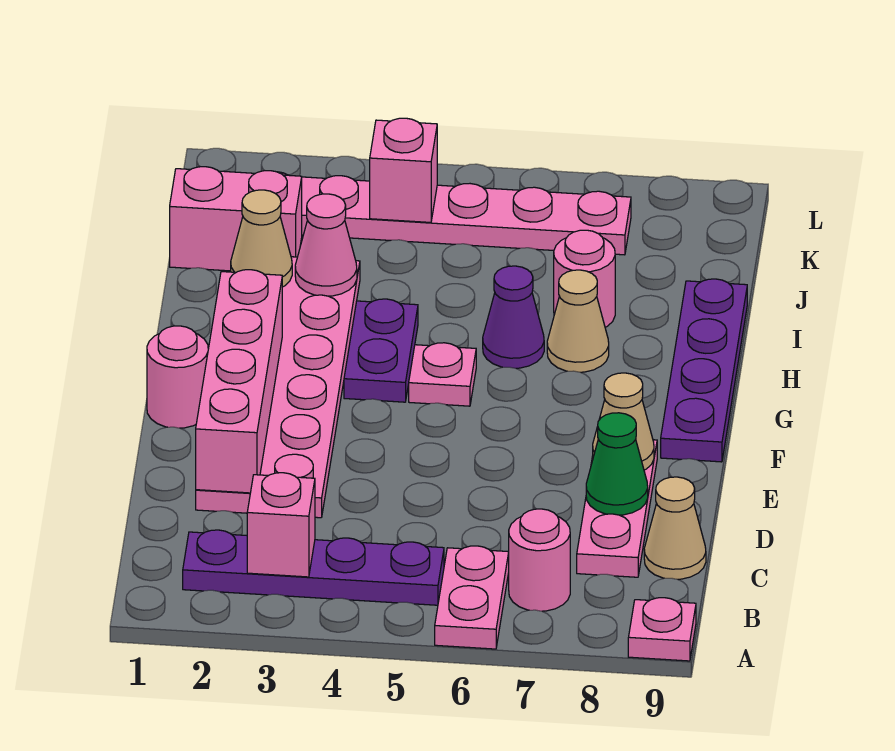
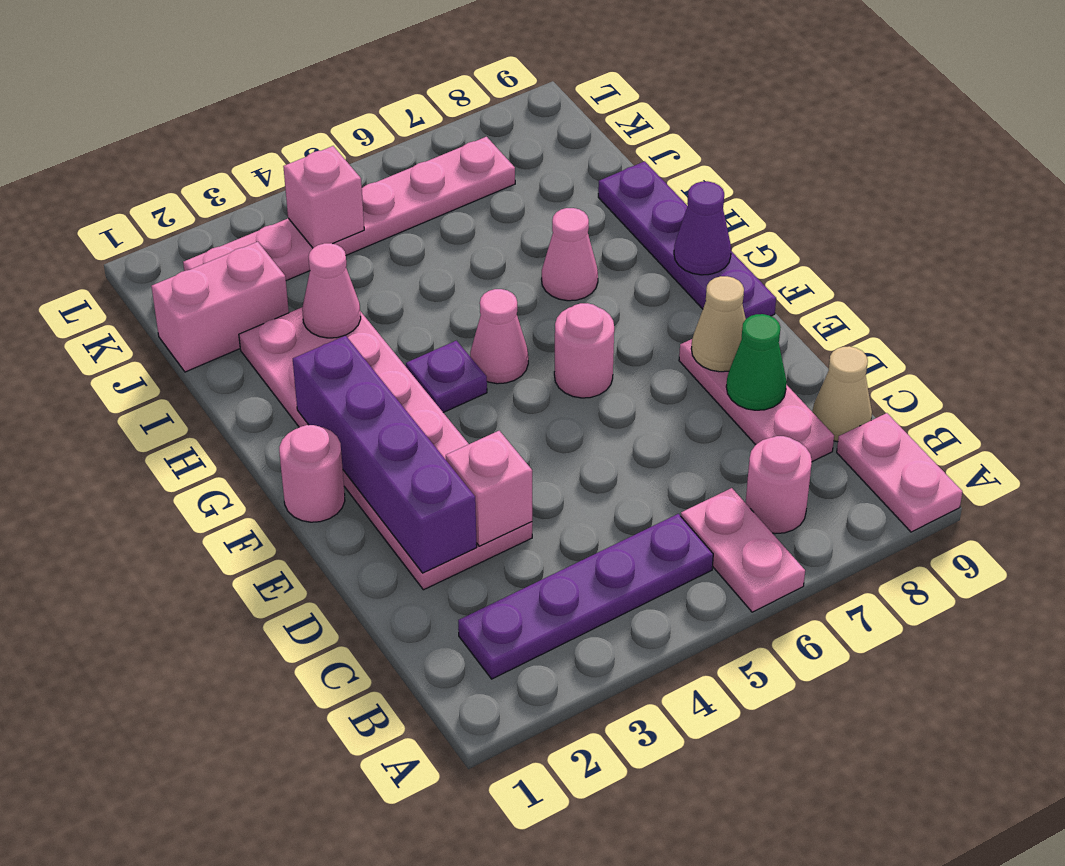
pink 1x1 plate [628,598,696,661] -> pink 1x2 plate [837,413,962,532]
pink 1x1 brick [247,473,315,577] -> pink 1x1 brick moved to [446,431,532,546]
pink 1x4 brick [196,270,282,493] -> purple 1x4 brick [293,336,477,573]
purple 1x2 plate [344,299,418,402] -> purple 1x1 plate [406,341,487,412]
pink 1x1 plate [409,343,476,406] -> pink 1x1 cone [470,289,528,384]
purple 1x1 cone [483,266,544,368] -> purple 1x1 cone moved to [674,181,731,275]
tan 1x1 cone [547,270,609,372] -> pink 1x1 cone [542,208,598,301]
tan 1x1 cone [231,190,292,287] -> none
pink 1x1 round brick [554,230,615,327] -> pink 1x1 round brick moved to [554,303,614,398]

